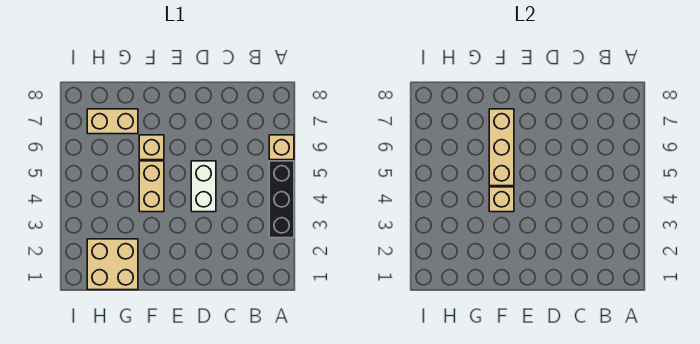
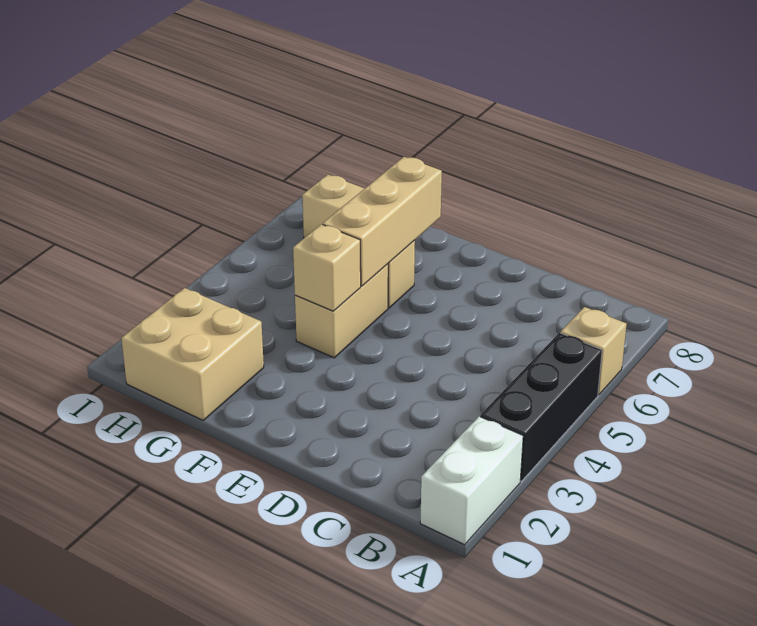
white 1x2 brick [191,161,216,212] -> white 1x2 brick moved to [420,416,523,545]

